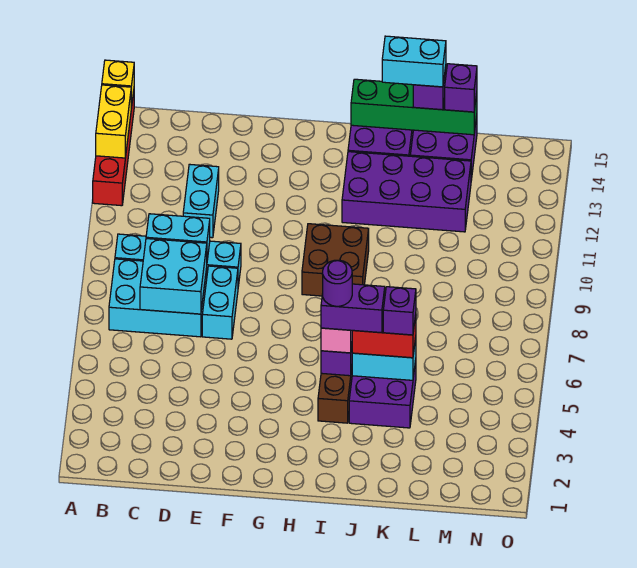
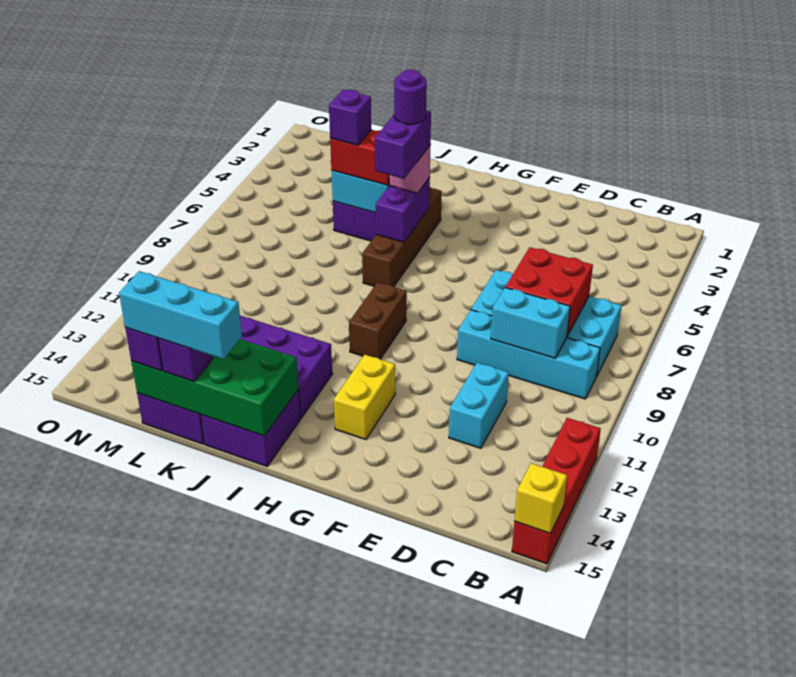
yellow 1x2 brick [96,85,131,158] -> yellow 1x2 brick moved to [334,355,395,440]
cyan 2x2 brick [140,239,207,314] -> red 2x2 brick [506,247,593,336]
brown 2x2 brick [302,224,369,296] -> brown 1x2 brick [349,282,407,359]
purple 1x2 brick [321,284,385,333] -> purple 1x2 brick turned to [375,110,431,179]
green 1x4 brick [351,79,477,135] -> green 2x4 brick [131,339,299,436]
cyan 1x2 brick [382,36,446,87] -> cyan 1x3 brick [119,271,242,359]

